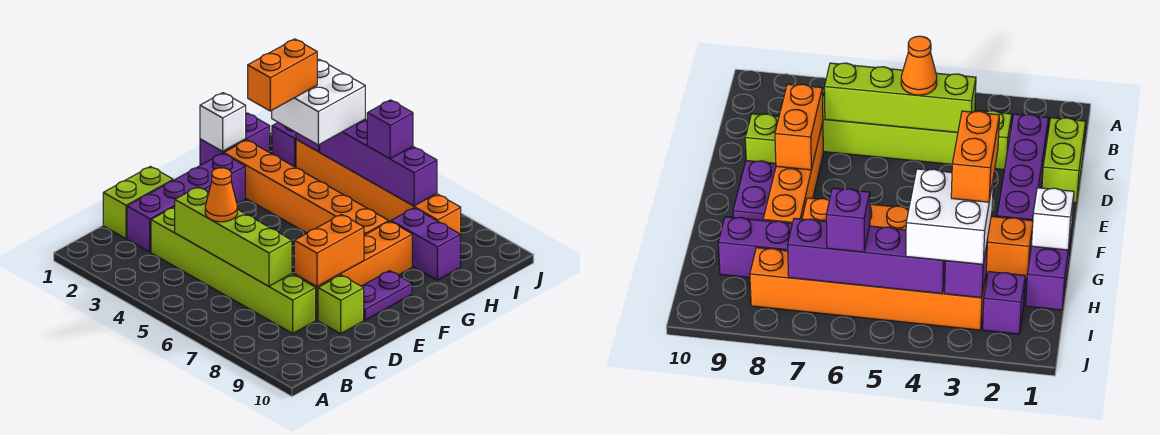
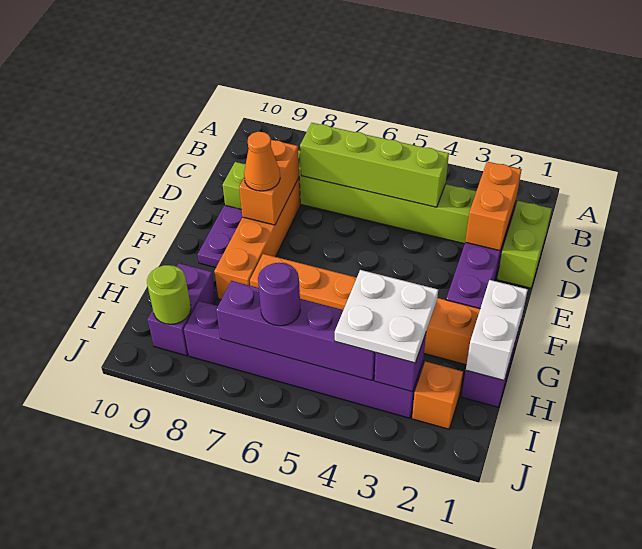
orange 1x1 cone [205,168,237,222] -> orange 1x1 cone moved to [244,132,280,191]
white 1x1 brick [200,93,246,151] -> white 1x2 brick [466,280,528,380]
orange 1x2 brick [248,39,317,111] -> orange 1x2 brick moved to [465,162,522,251]
white 2x2 brick [272,59,365,145] -> white 2x2 plate [335,270,438,363]
purple 1x2 brick [391,208,460,280] -> purple 1x2 brick turned to [148,263,216,356]
purple 1x1 brick [272,122,296,167] -> orange 1x1 brick [412,361,463,429]
orange 1x6 brick [296,139,461,241] -> purple 1x6 brick [184,301,423,418]
purple 1x1 brick [367,100,413,159] -> purple 1x1 round brick [258,263,300,326]
none -> lime 1x1 round brick [147,265,191,324]

